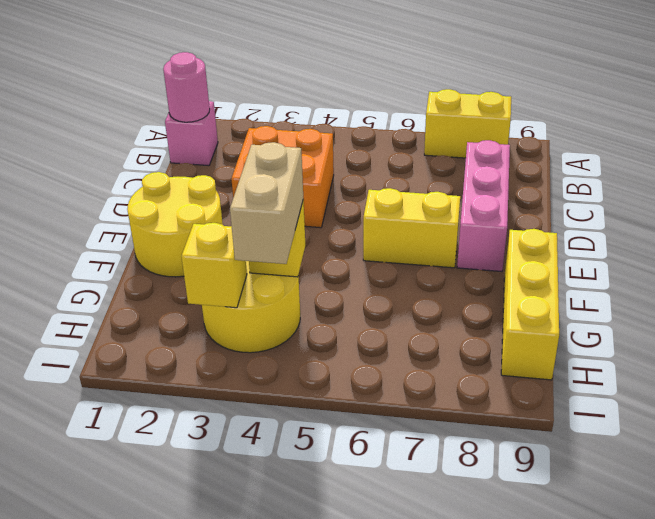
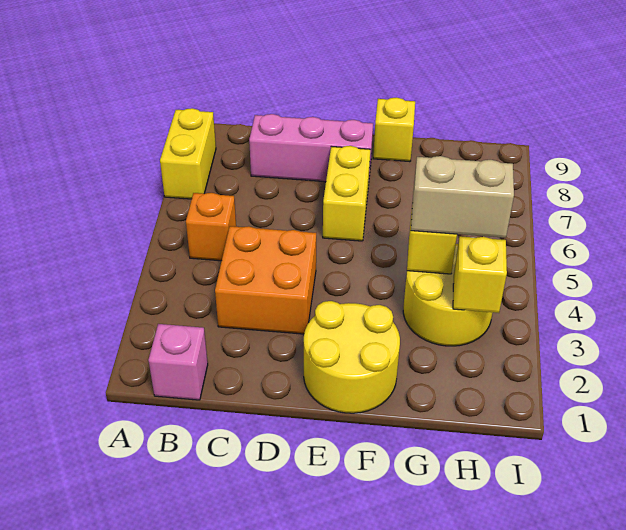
pink 1x1 round brick [163,52,210,122] -> none
none -> orange 1x1 brick [186,193,236,261]
yellow 1x3 brick [501,229,559,380] -> yellow 1x1 brick [373,97,415,162]

